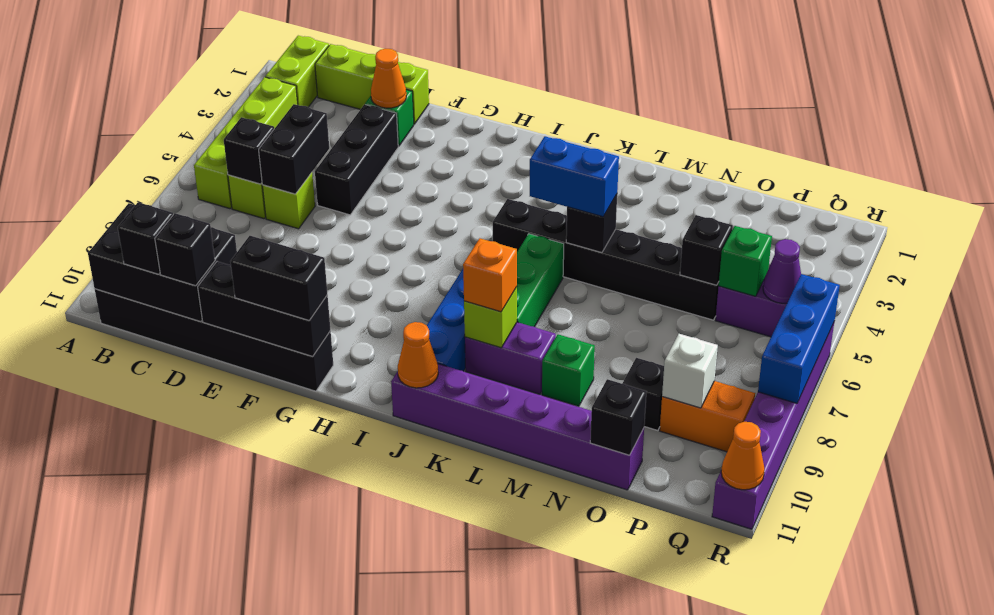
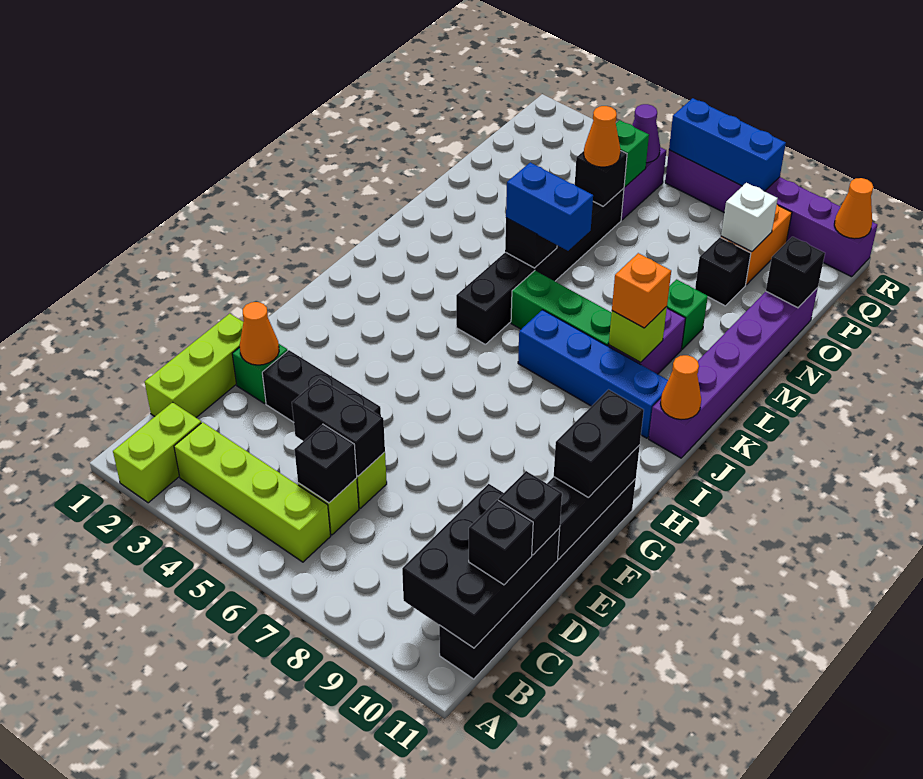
lime 1x2 brick [265,36,329,107] -> lime 1x2 brick turned to [113,402,201,503]
blue 1x2 brick [530,136,619,217] -> blue 1x2 brick turned to [506,162,593,251]
none -> orange 1x1 cone [584,106,620,167]

